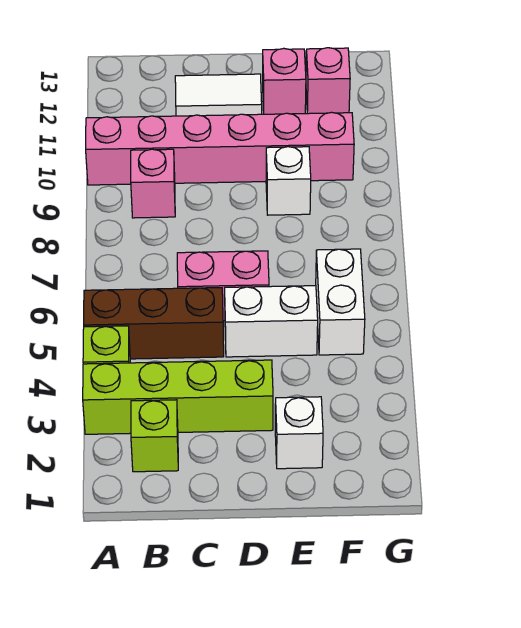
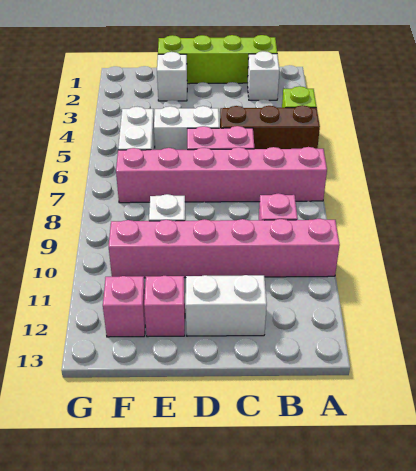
lime 1x4 brick [83,360,273,434] -> lime 1x4 brick moved to [158,35,277,84]
none -> pink 1x6 brick [116,147,327,203]
lime 1x1 brick [131,400,178,472] -> white 1x1 brick [248,51,279,100]
white 1x2 tile [175,74,262,116] -> white 1x2 brick [186,275,267,336]

